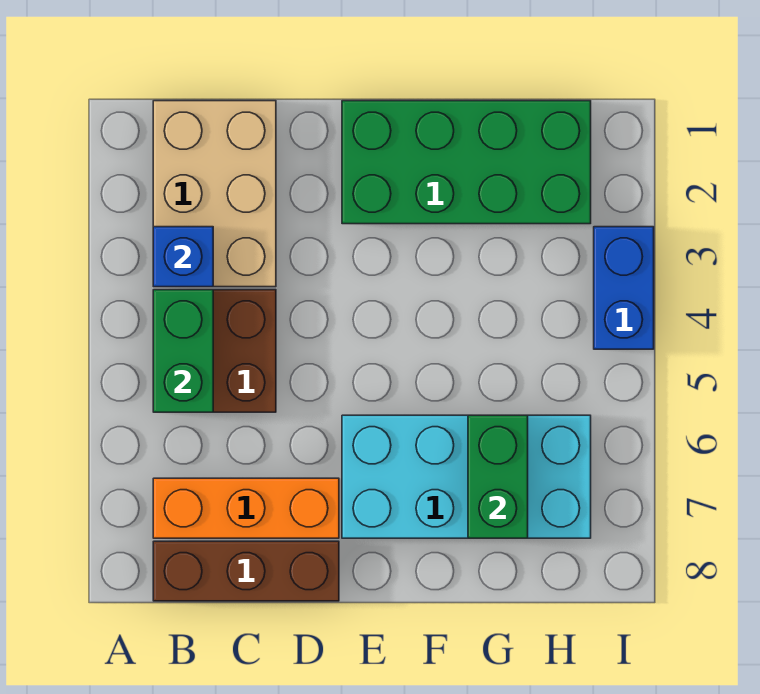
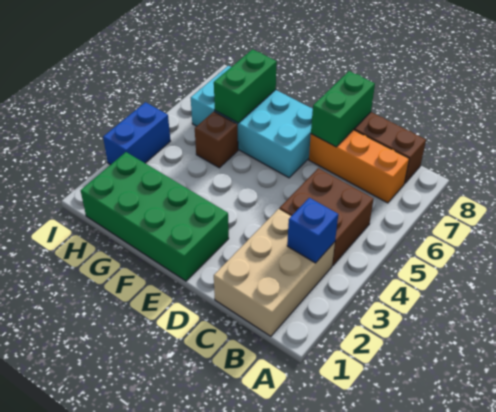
green 1x2 brick [153,290,213,412] -> green 1x2 brick moved to [311,71,375,147]
none -> brown 1x1 brick [195,112,238,168]

